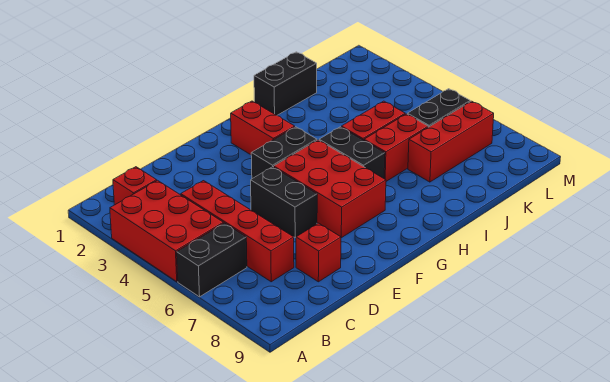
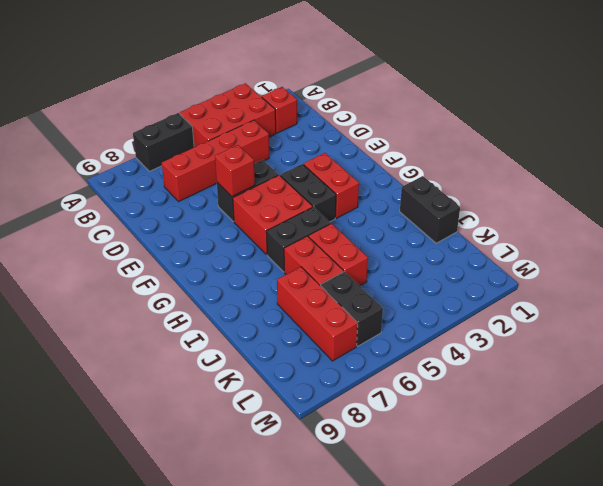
black 1x2 brick [177,223,247,297] -> black 1x2 brick turned to [133,113,194,171]
red 1x1 brick [296,223,341,282] -> red 1x1 brick moved to [215,145,255,196]
red 2x3 brick [274,140,386,238] -> red 2x2 brick [233,175,313,255]
red 1x2 brick [231,101,295,155] -> red 1x2 brick turned to [303,153,359,218]

